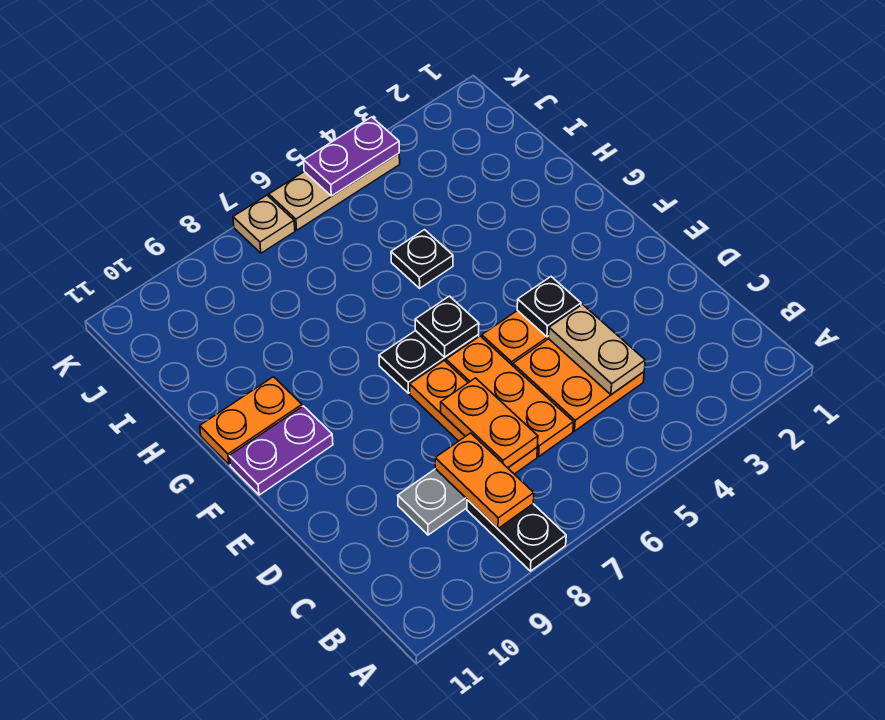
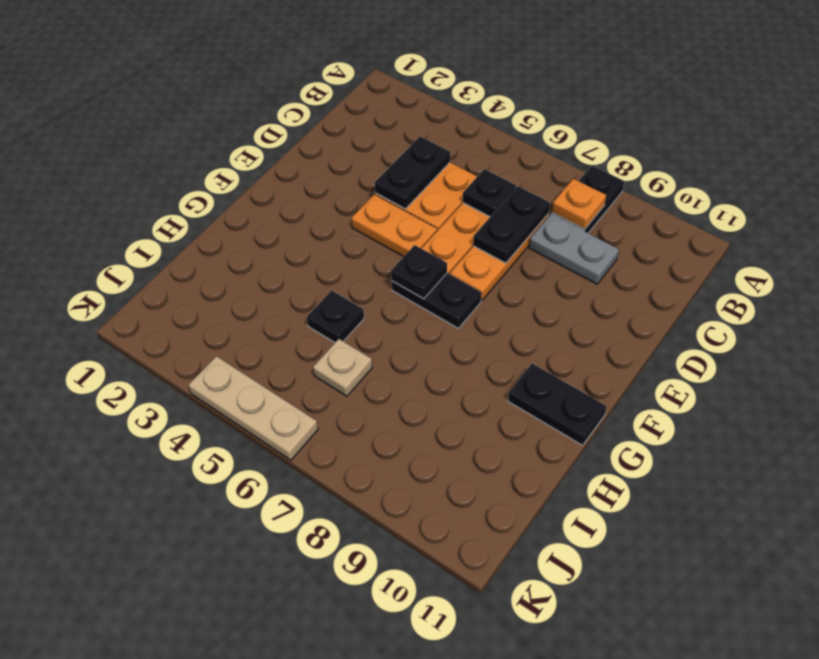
orange 1x2 plate [435,433,534,529] -> orange 1x1 plate [552,179,606,229]
tan 1x2 plate [549,304,645,395] -> black 1x2 plate [375,136,450,209]
orange 1x2 plate [441,378,538,468] -> black 1x2 plate [473,186,550,263]
black 1x1 plate [517,277,581,337] -> black 1x1 plate moved to [463,169,516,217]
purple 1x2 plate [229,406,333,495] -> none
orange 1x2 plate [200,377,302,465] -> black 1x2 plate [508,363,607,445]
purple 1x2 plate [304,117,399,196] -> none
tan 1x1 plate [233,195,295,253] -> tan 1x1 plate moved to [313,339,372,396]

